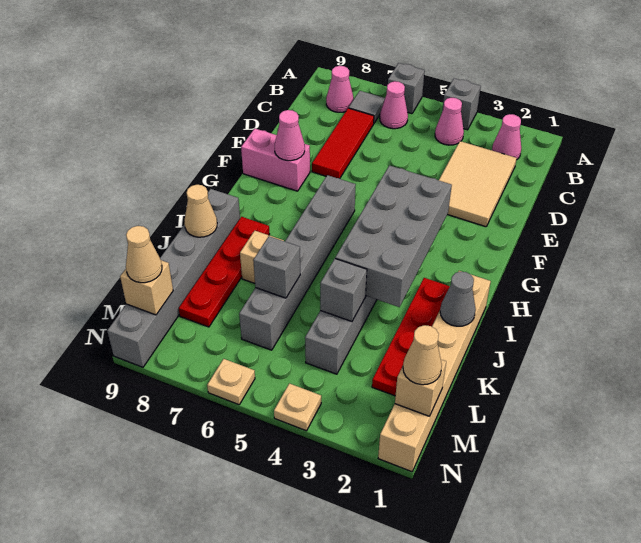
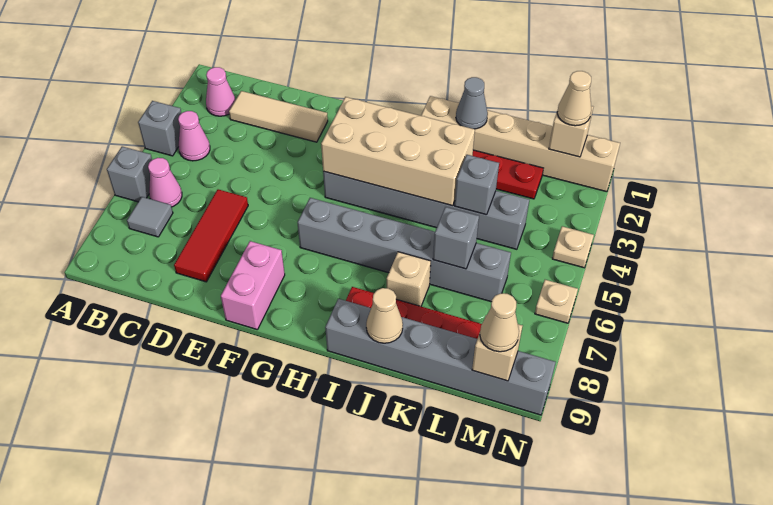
pink 1x1 cone [326,66,354,112] -> none
tan 2x3 tile [439,141,517,227] -> tan 1x3 tile [229,91,328,142]
red 1x3 tile [312,108,374,178] -> red 1x3 tile turned to [174,189,248,282]
pink 1x1 cone [275,110,305,161] -> none
grey 2x4 brick [335,166,452,307] -> tan 2x4 brick [321,97,475,206]

